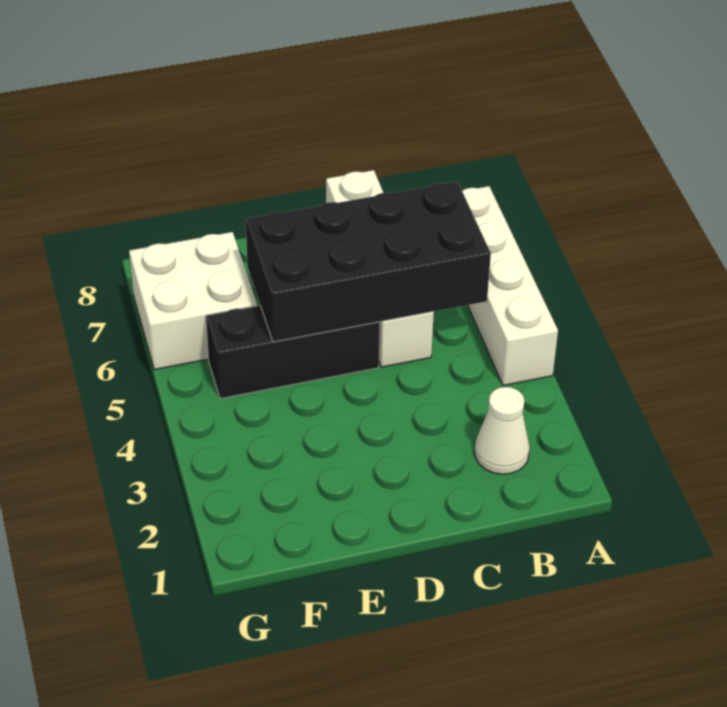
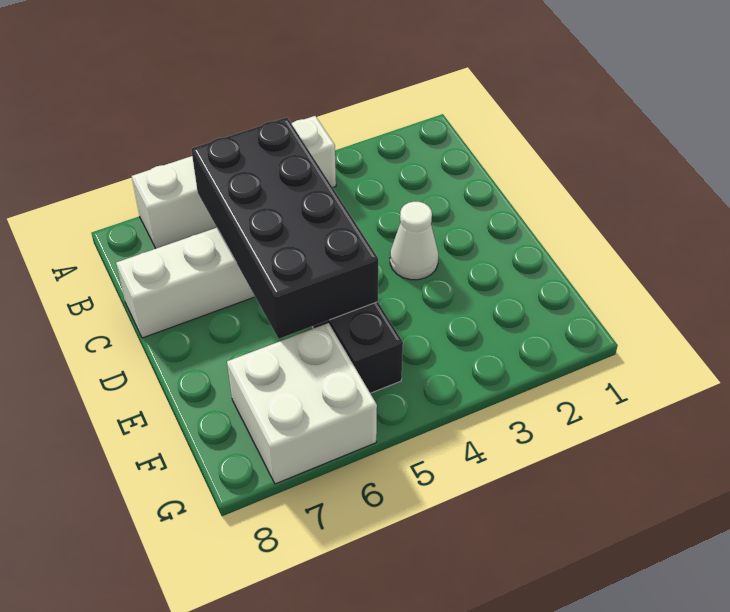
white 1x1 cone [474,387,530,474] -> white 1x1 cone moved to [390,202,438,280]

